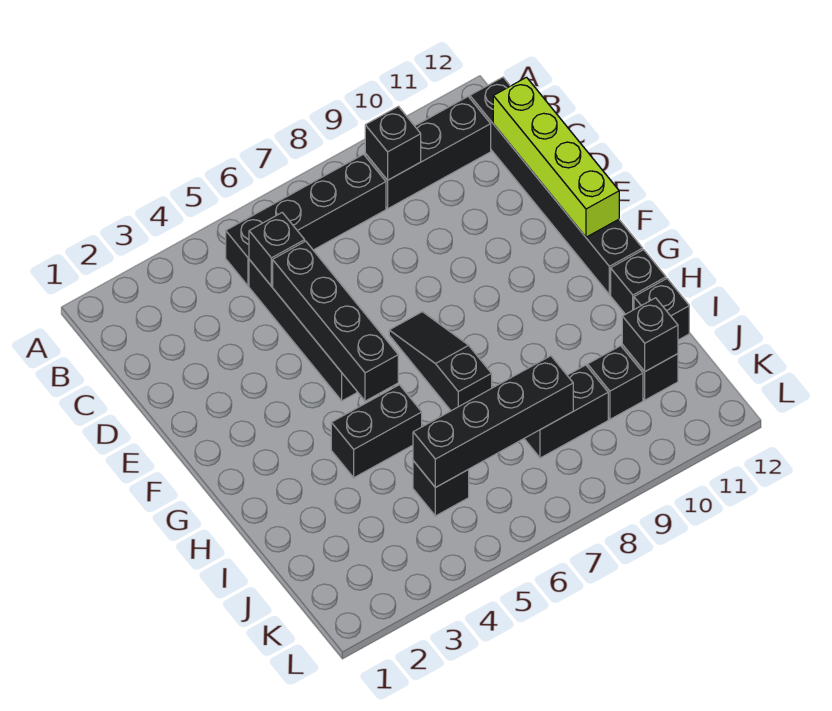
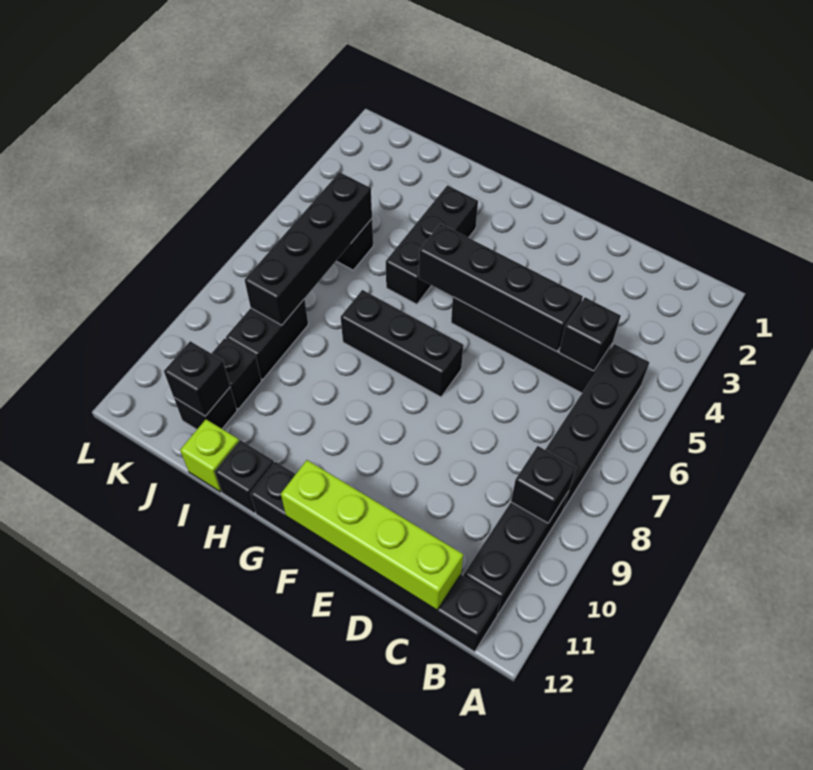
black 1x3 slope [389,312,492,411] -> black 1x3 brick [341,290,463,397]
black 1x2 brick [331,385,422,478] -> black 1x3 brick [386,185,478,304]
black 1x1 brick [634,279,689,340] -> lime 1x1 brick [180,419,239,492]

